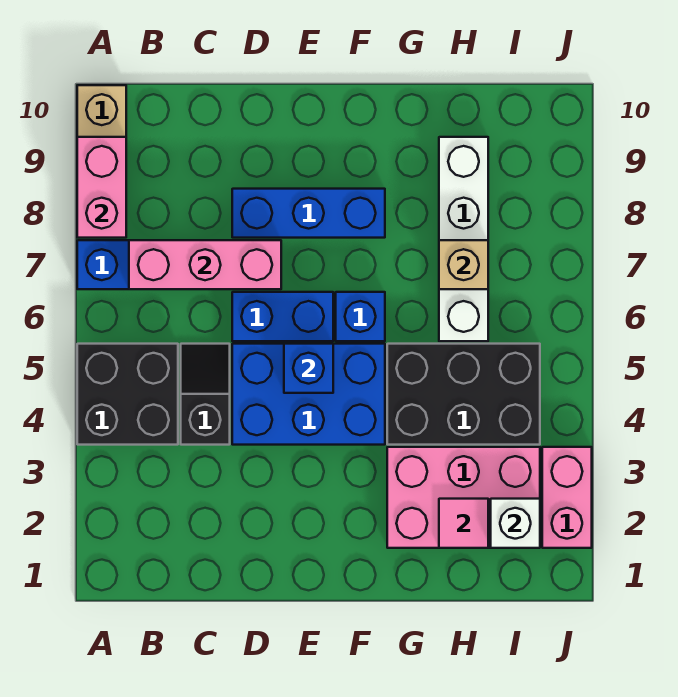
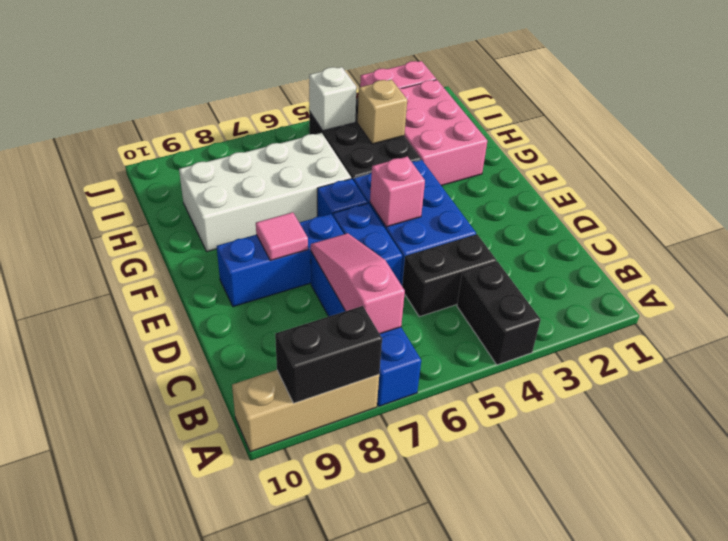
black 2x2 brick [77,344,178,445] -> black 1x2 brick [457,262,541,365]
pink 1x2 brick [77,137,126,238] -> black 1x2 brick [275,306,382,403]
pink 1x3 brick [129,240,281,289] -> pink 1x3 slope [311,233,405,334]
black 1x2 slope [181,344,230,445] -> black 1x2 brick [402,234,497,317]
blue 1x3 brick [232,189,385,238] -> blue 1x3 brick turned to [217,214,344,307]
blue 1x1 brick [284,344,333,393] -> pink 1x1 brick [370,156,425,227]
pink 1x1 tile [439,499,488,548] -> pink 1x1 tile moved to [256,212,308,261]
white 1x4 brick [439,137,488,341] -> white 2x4 brick [179,133,351,251]
tan 1x1 brick [439,240,488,289] -> tan 1x1 brick moved to [358,80,407,144]
white 1x1 brick [491,499,540,548] -> white 1x1 brick moved to [309,67,356,131]

